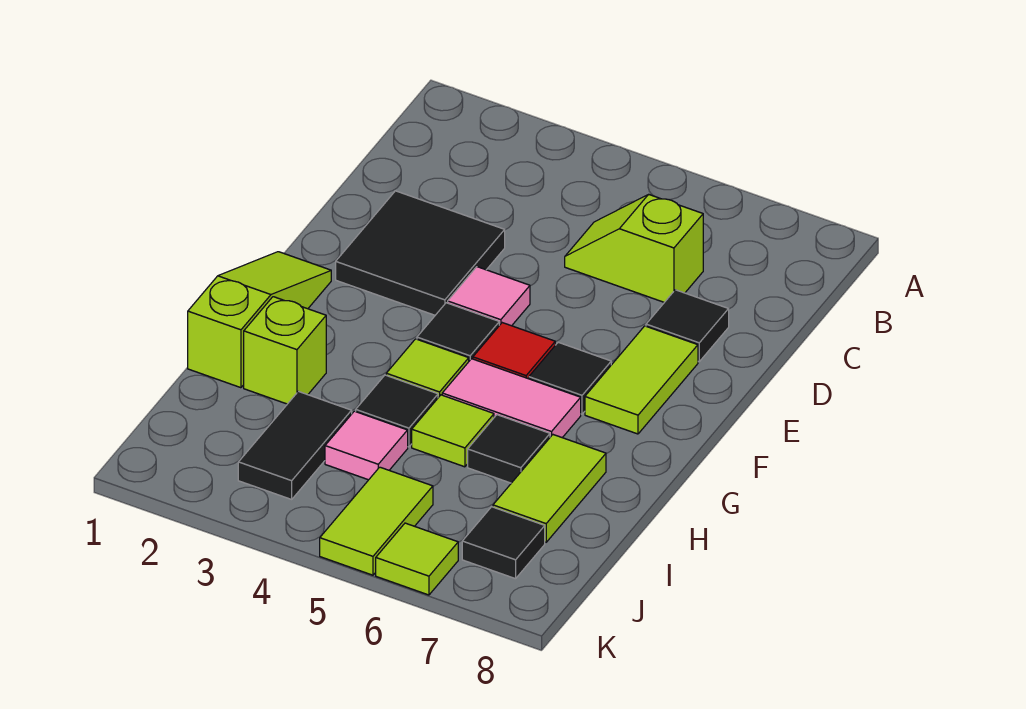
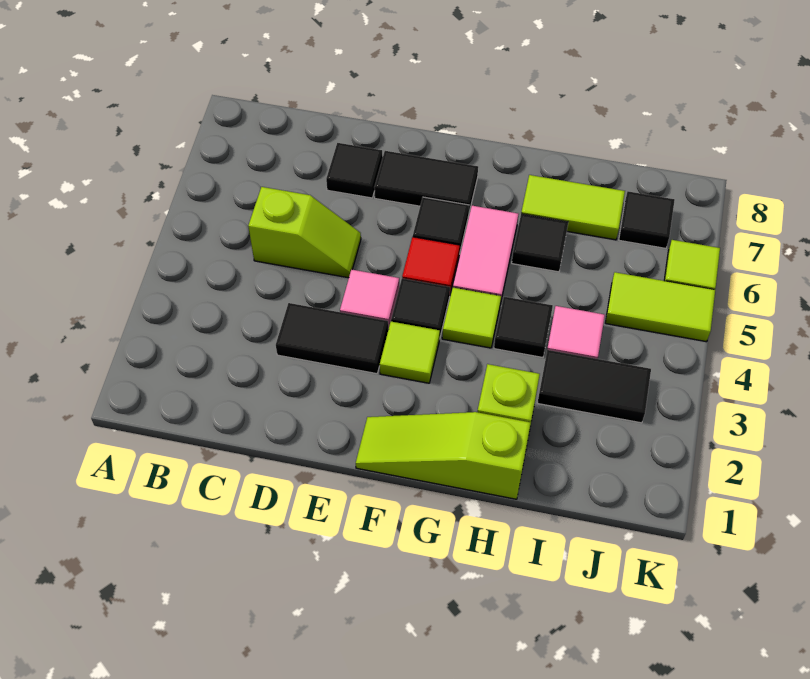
lime 1x2 slope [565,194,703,302] -> lime 1x2 slope turned to [248,187,361,278]
black 2x2 tile [336,191,505,315] -> black 1x2 tile [276,303,388,374]
lime 1x2 tile [585,326,698,434] -> black 1x2 tile [374,151,478,212]
lime 1x1 tile [412,395,494,467] -> lime 1x1 tile moved to [380,322,440,383]

